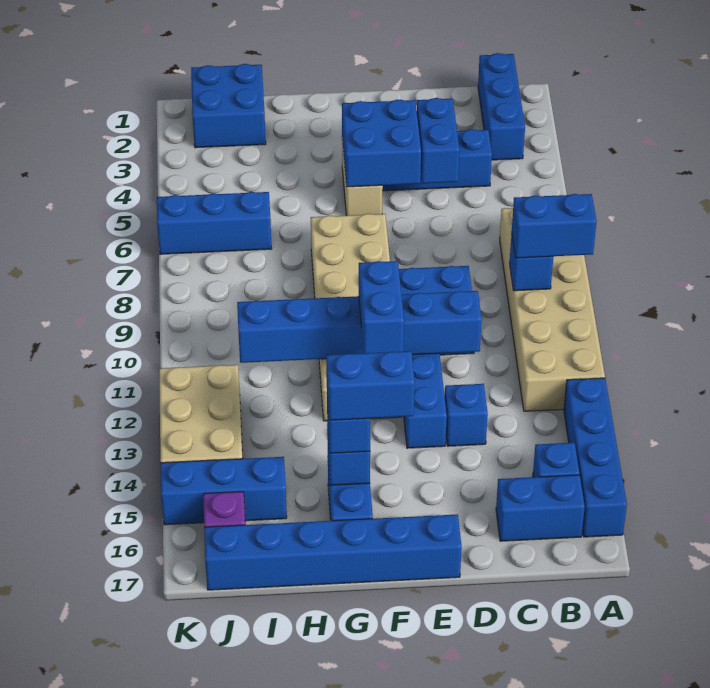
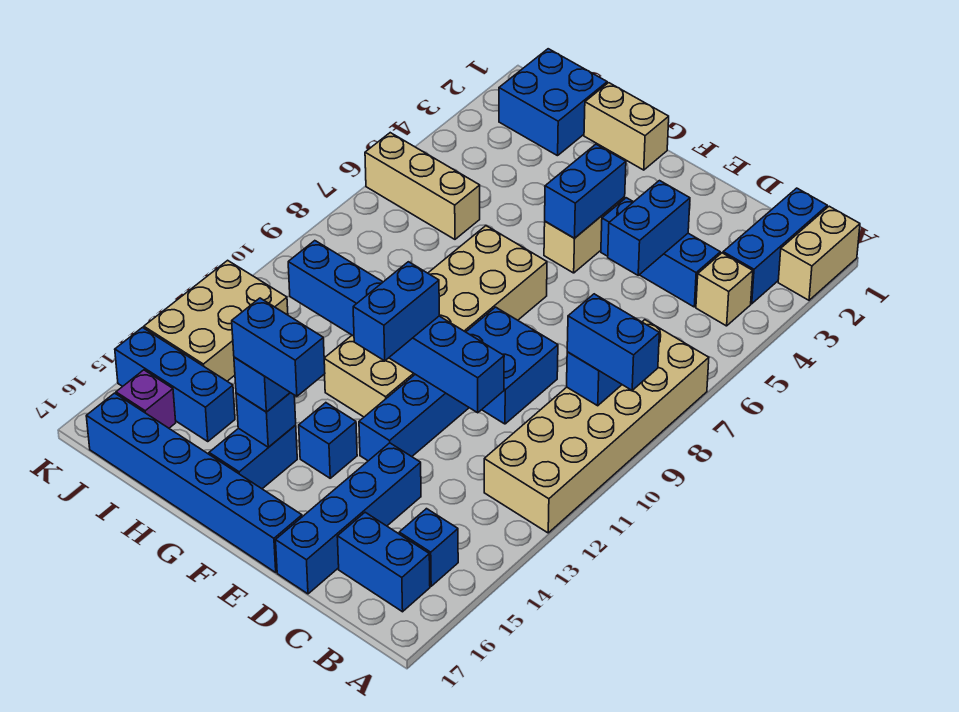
none -> tan 1x2 brick [778,206,860,300]
blue 1x4 brick [564,378,627,537] -> blue 1x4 brick moved to [276,443,421,594]
none -> tan 1x1 brick [696,253,753,326]
blue 1x1 brick [445,384,488,446] -> blue 1x1 brick moved to [299,403,357,478]
blue 2x2 brick [342,100,421,187] -> blue 1x2 brick [545,144,626,238]
none -> tan 1x2 brick [584,83,669,170]
blue 1x3 brick [157,192,272,254] -> tan 1x3 brick [365,133,480,239]

